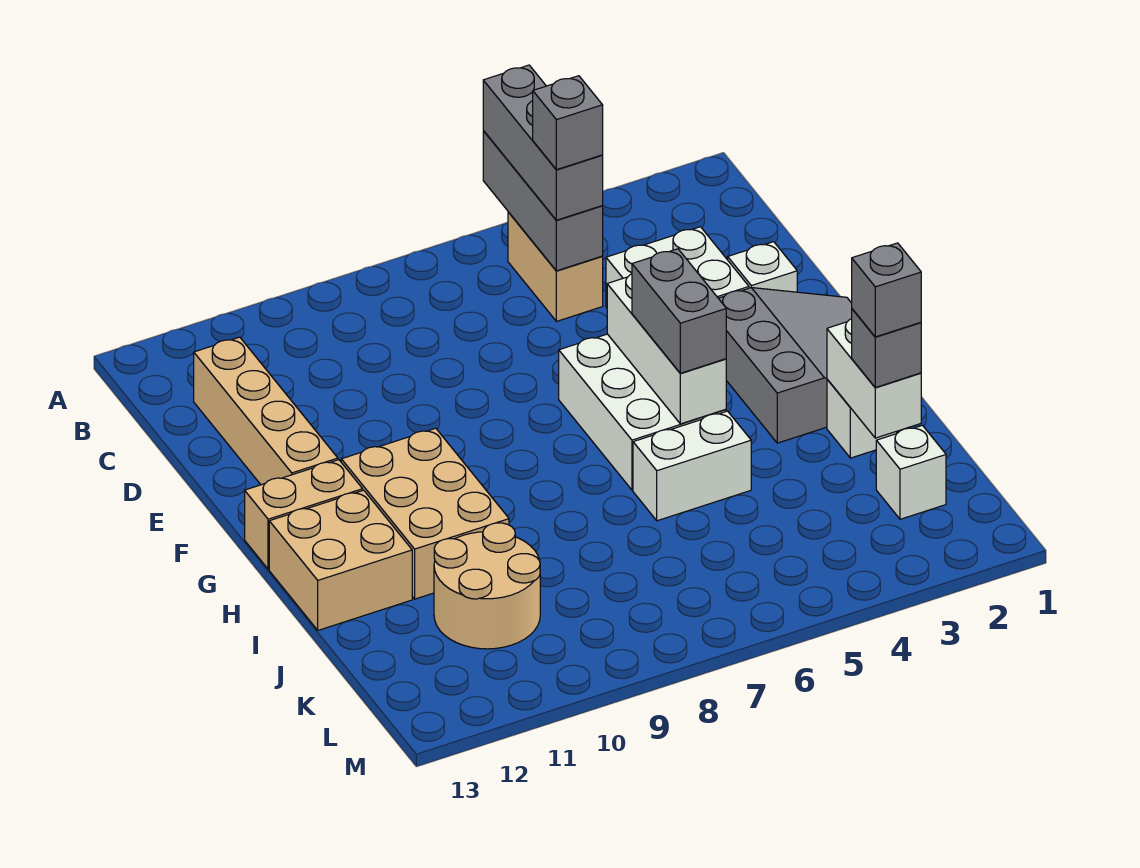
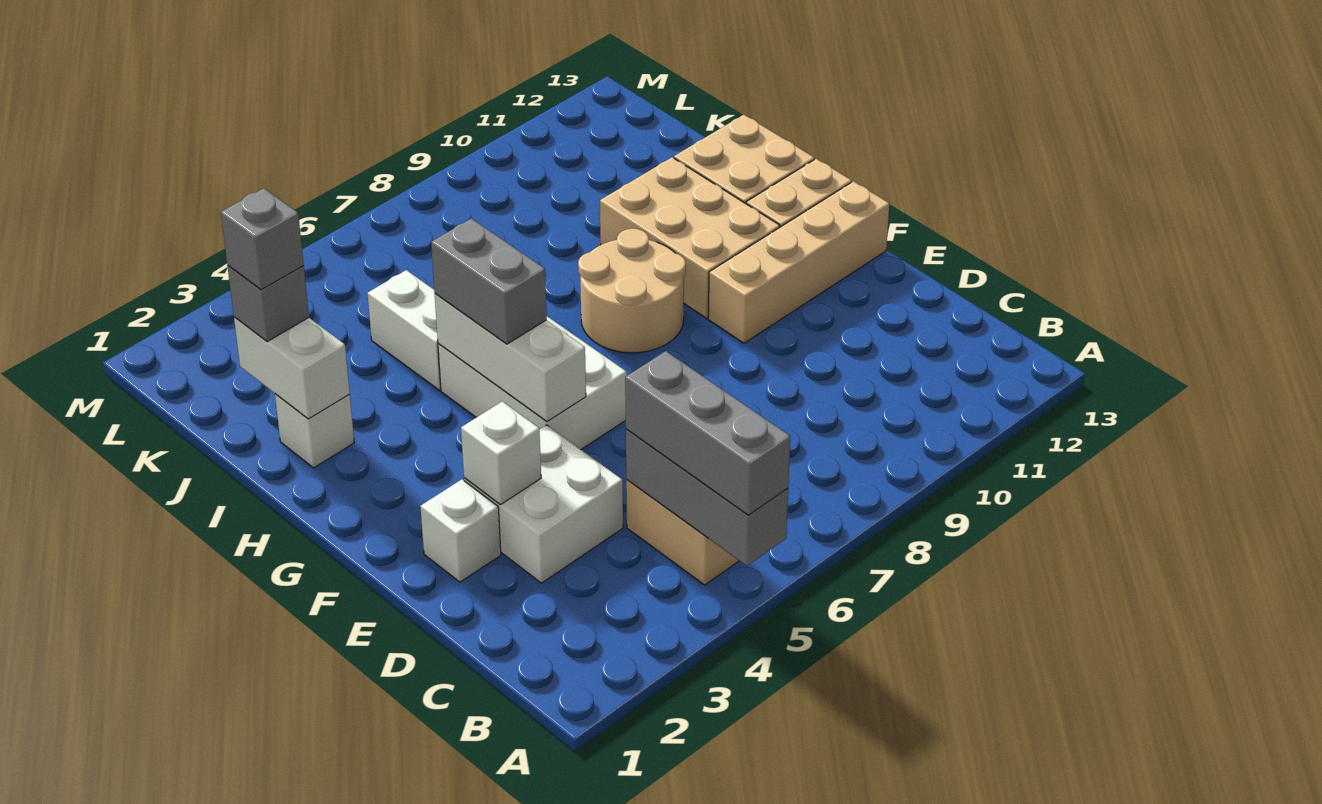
grey 1x1 brick [533,76,603,170] -> none
tan 1x4 brick [194,337,338,485] -> tan 1x4 brick turned to [708,181,889,343]
grey 3x3 slope [718,288,852,443] -> none
white 1x2 brick [633,411,751,521] -> white 1x2 brick turned to [368,270,441,390]
tan 2x2 round brick [434,523,540,649] -> tan 2x2 round brick moved to [578,229,686,353]
white 1x1 brick [876,425,946,519] -> white 1x1 brick moved to [461,401,541,505]

